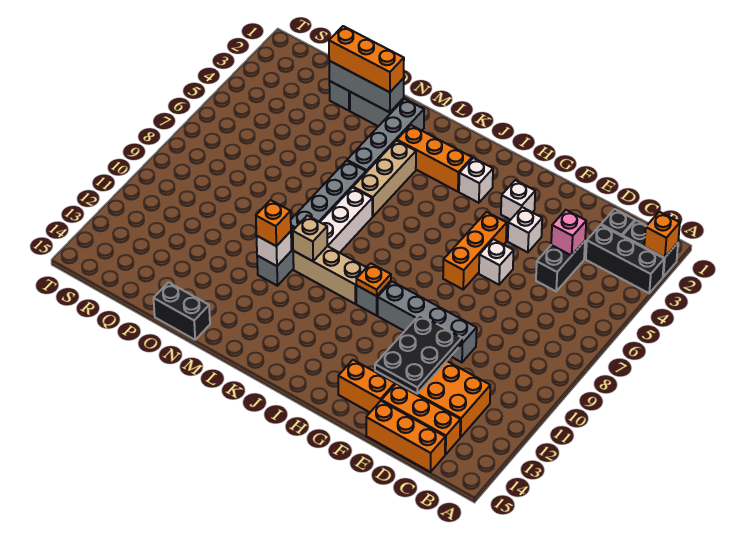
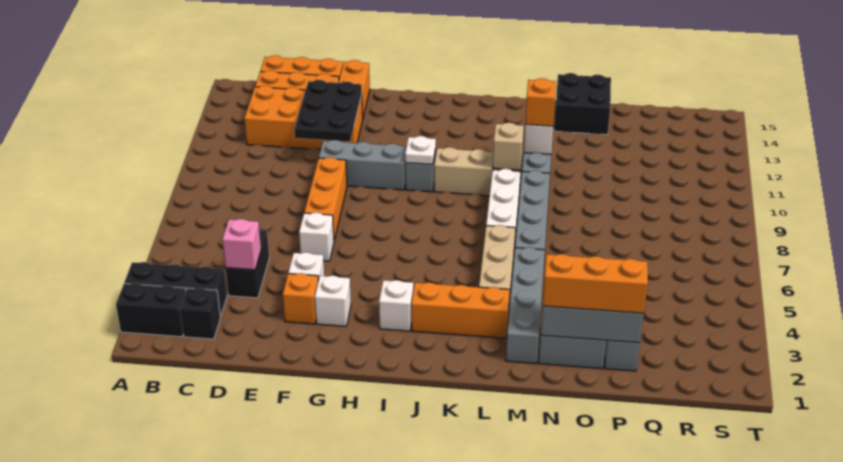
orange 1x1 brick [644,212,680,258] -> orange 1x1 brick moved to [283,273,318,324]
grey 1x4 brick [378,282,477,362] -> grey 1x3 brick [319,140,407,190]
orange 1x2 brick [338,360,395,412] -> orange 1x2 brick turned to [338,60,370,116]
orange 1x3 brick [443,212,507,289] -> orange 1x3 brick moved to [304,157,347,240]
orange 1x1 plate [356,263,391,296] -> white 1x1 plate [405,136,436,164]
black 1x2 brick [154,282,210,340] -> black 2x2 brick [554,73,611,135]

